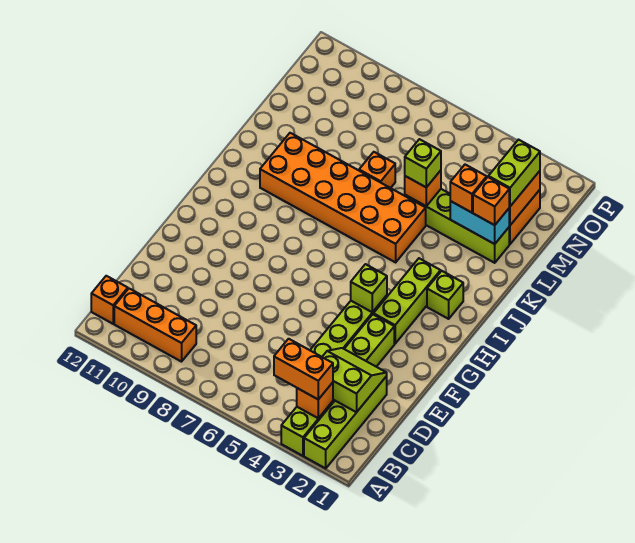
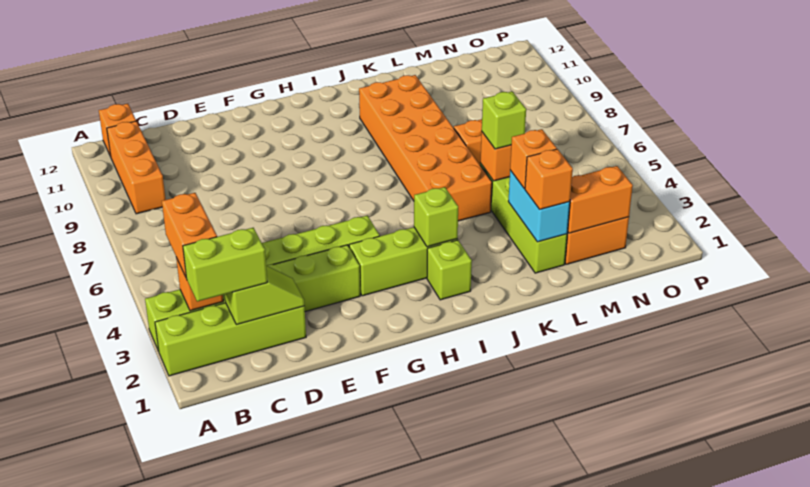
lime 2x2 slope [322,348,387,412] -> lime 1x2 slope [225,266,304,325]
lime 1x1 brick [351,264,387,312] -> lime 1x1 brick moved to [414,187,458,247]
lime 1x2 brick [488,140,540,206] -> lime 1x2 brick moved to [183,228,267,302]

